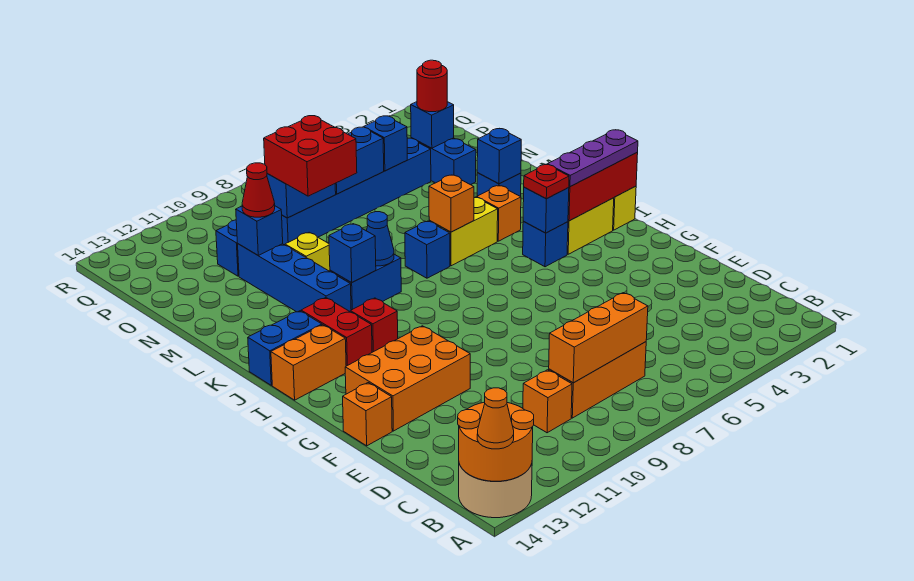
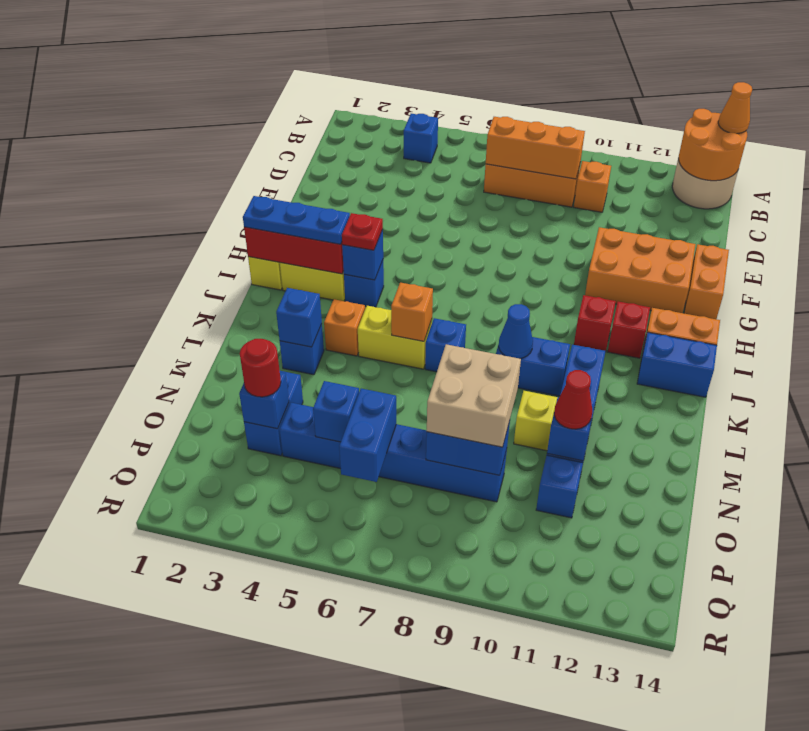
orange 1x1 brick [343,383,392,446] -> orange 1x2 brick [684,244,729,319]
purple 1x3 plate [547,130,638,187] -> blue 1x3 plate [243,196,350,244]
red 1x2 brick [301,298,372,366] -> red 1x1 brick [608,301,650,358]
blue 1x1 brick [329,224,376,283] -> blue 1x1 brick moved to [404,114,438,163]
red 2x2 brick [264,116,357,196] -> tan 2x2 brick [427,344,521,447]
blue 1x2 brick [335,127,384,194] -> blue 1x2 brick turned to [339,389,396,482]

